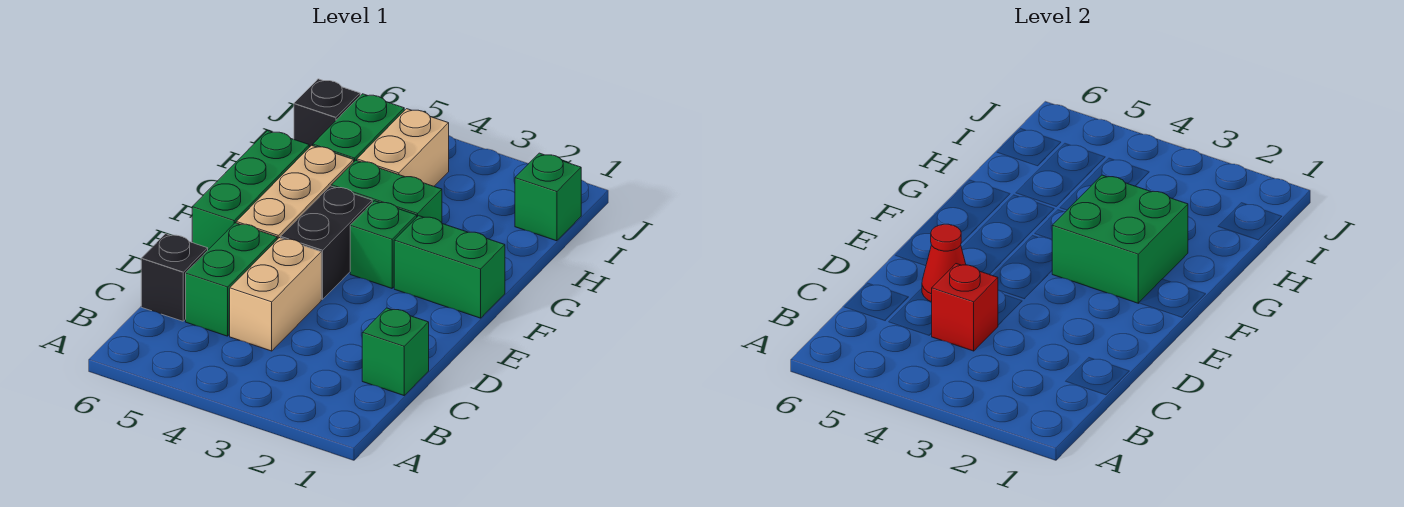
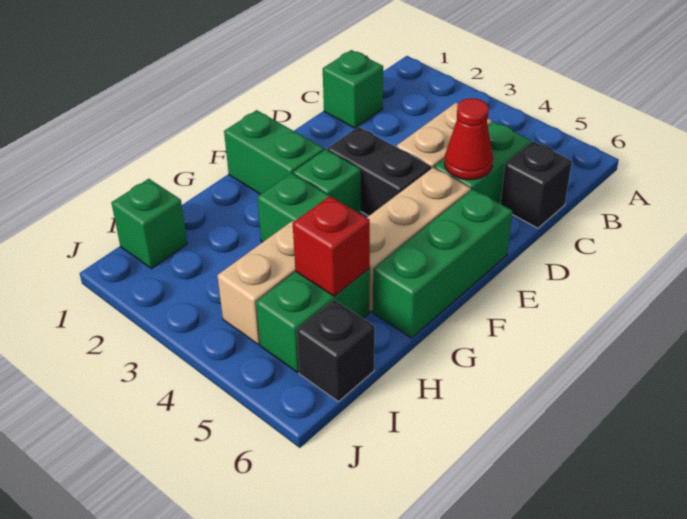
red 1x1 brick [932,264,998,351] -> red 1x1 brick moved to [293,196,370,296]
black 1x2 brick [281,186,372,299] -> black 1x2 brick turned to [327,127,431,216]
green 2x2 brick [1052,175,1188,303] -> none

